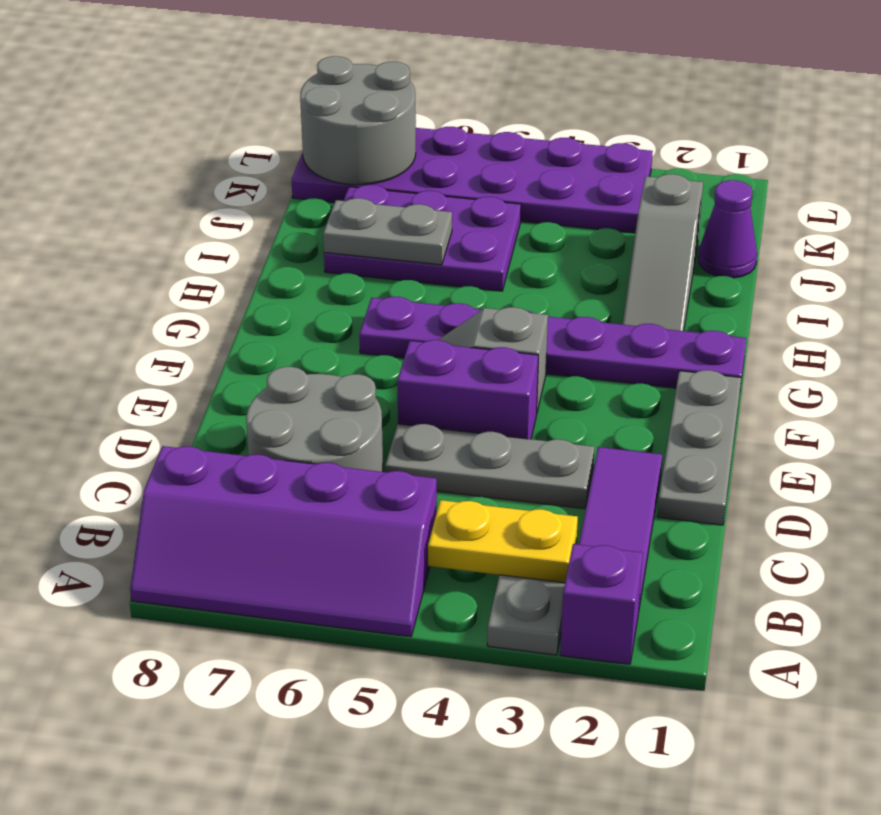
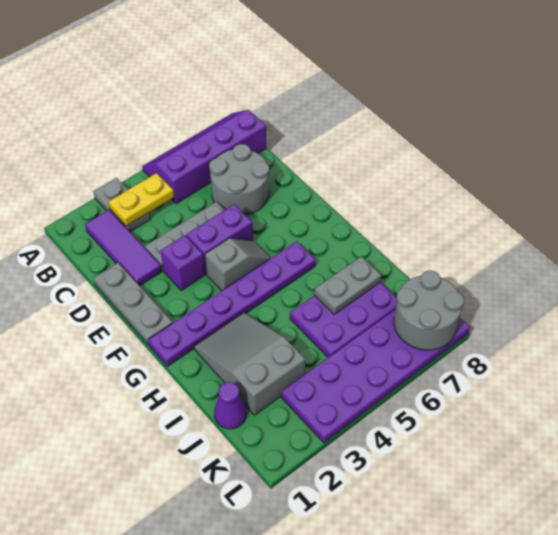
purple 1x1 brick [560,544,643,664] -> purple 1x1 brick moved to [161,235,205,291]
grey 1x3 slope [622,174,703,331] -> grey 2x3 slope [194,313,305,415]

